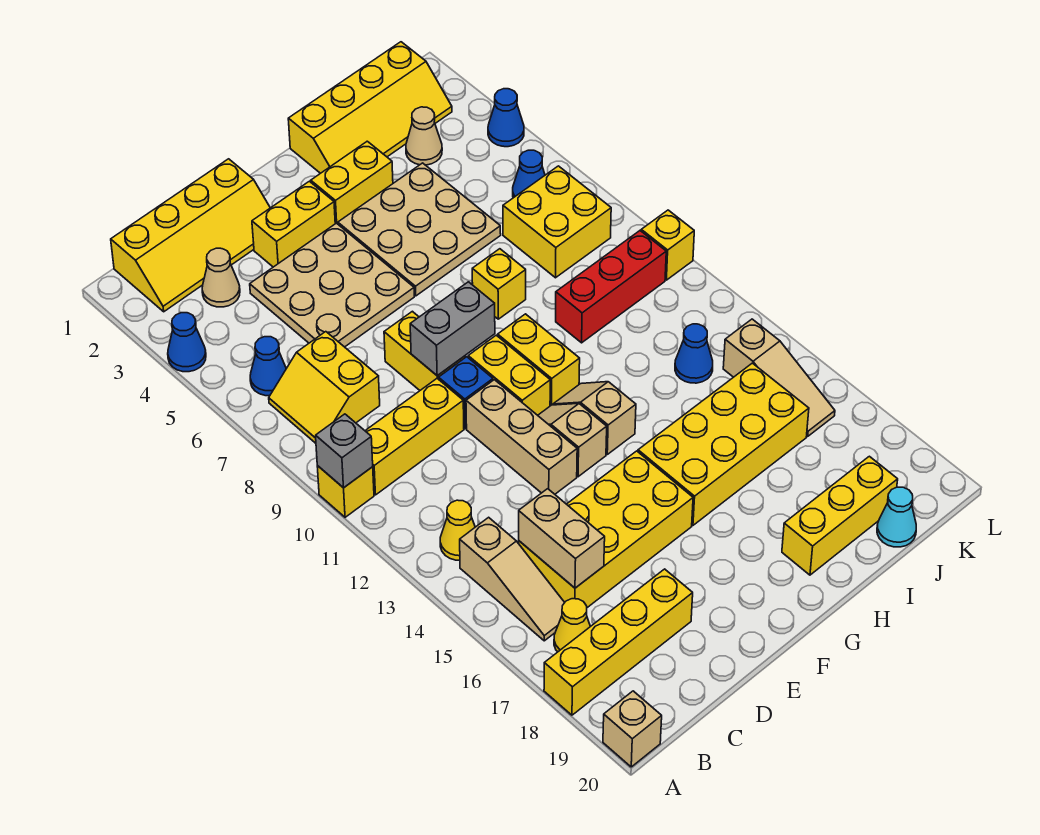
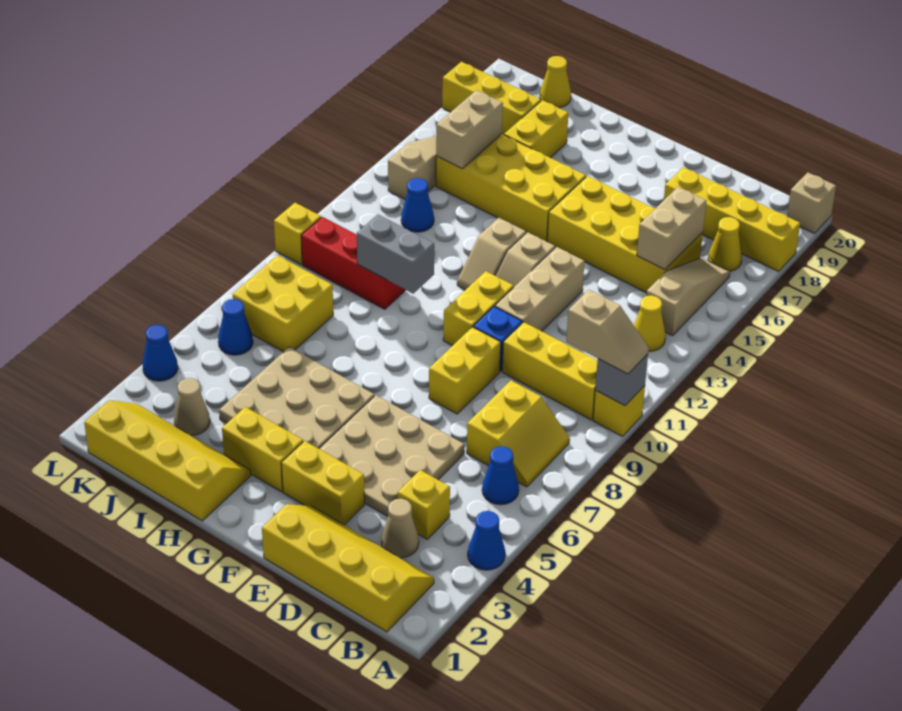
none -> tan 1x2 slope [566,290,649,374]
grey 1x2 brick [410,282,495,376] -> grey 1x2 brick moved to [357,215,434,293]
yellow 1x2 brick [498,314,580,406] -> yellow 1x2 brick moved to [504,100,568,158]
yellow 1x1 brick [472,249,526,319] -> yellow 1x1 brick moved to [398,470,450,539]
yellow 1x3 brick [782,456,898,575] -> yellow 1x3 brick moved to [442,62,541,135]
none -> tan 1x2 brick [436,90,503,169]
cyan 1x1 cone [877,487,916,547] -> yellow 1x1 cone [540,56,571,108]

